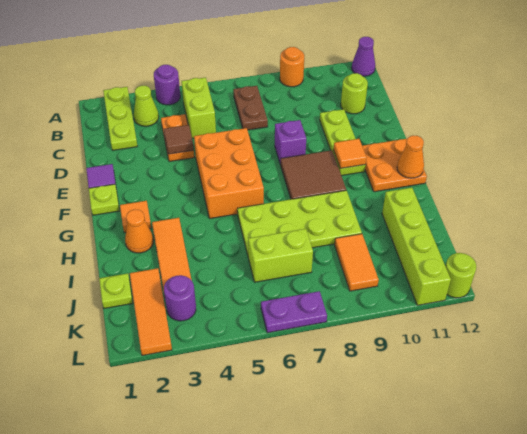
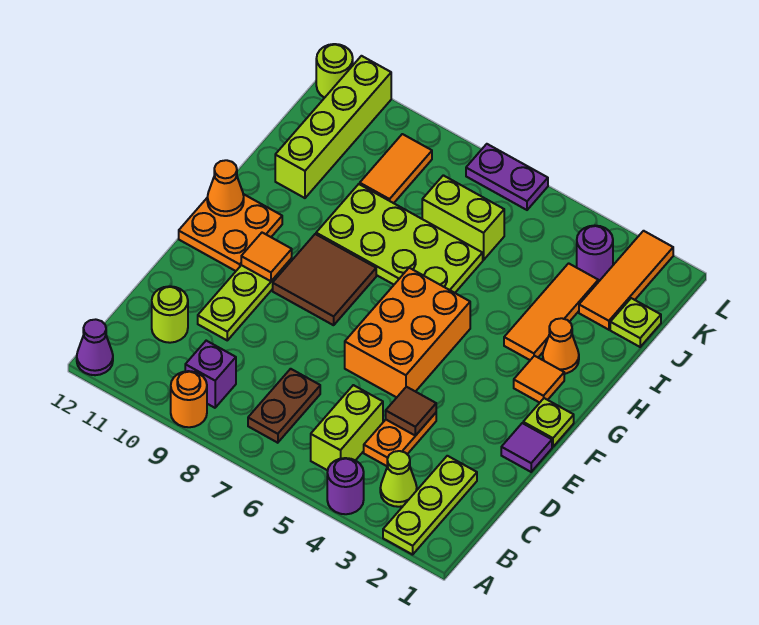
purple 1x1 brick [275,120,306,164] -> purple 1x1 brick moved to [185,341,236,408]

